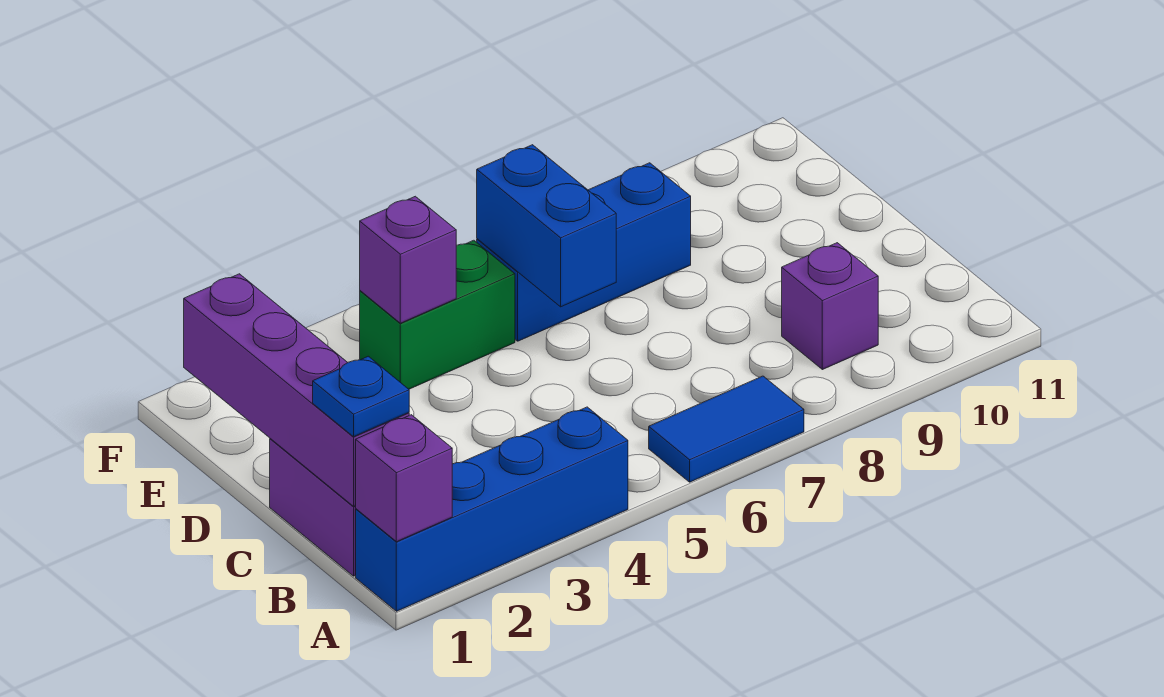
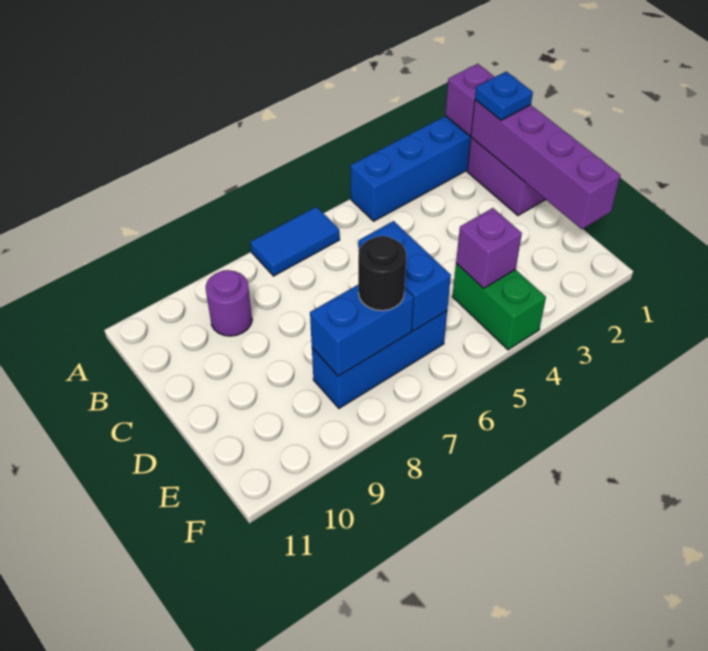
purple 1x1 brick [782,243,878,370] -> purple 1x1 round brick [206,270,252,336]
green 1x2 brick [359,240,515,389] -> green 1x2 brick turned to [452,263,546,350]
none -> blue 1x2 brick [310,285,414,376]
none -> black 1x1 round brick [358,236,406,311]

